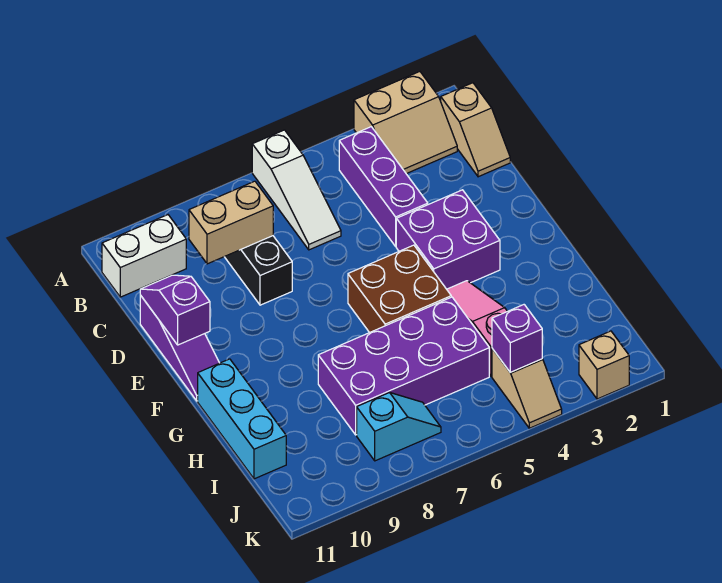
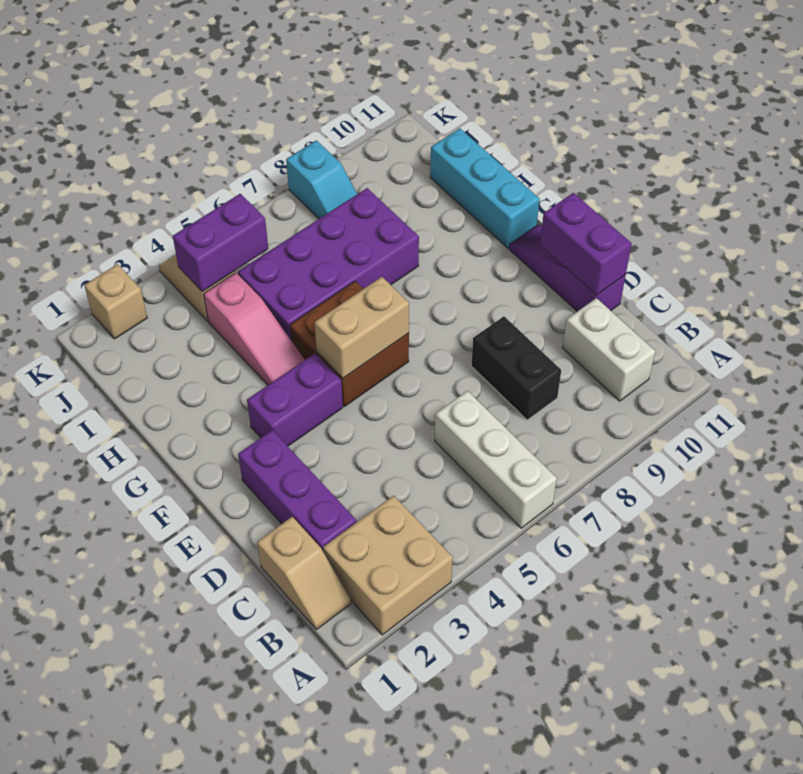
tan 2x2 slope [354,72,457,174] -> tan 2x2 brick [323,495,453,635]
white 1x3 slope [252,130,341,250] -> white 1x3 brick [435,391,557,528]
tan 1x2 slope [441,83,510,177] -> tan 1x2 slope turned to [257,517,351,630]
purple 1x3 brick [339,127,428,246] -> purple 1x3 brick moved to [238,430,357,551]
white 1x2 brick [102,215,186,297] -> white 1x2 brick turned to [563,298,655,401]
tan 1x2 brick [189,181,273,264] -> tan 1x2 brick moved to [314,277,409,378]
purple 1x2 slope [140,275,210,345] -> purple 1x2 brick [540,193,632,295]
purple 2x2 brick [396,190,500,289] -> purple 1x2 brick [247,354,343,446]
purple 1x1 brick [492,305,542,372] -> purple 1x2 brick [173,194,268,292]
cyan 1x2 slope [357,392,441,461] -> cyan 1x2 slope turned to [286,140,357,219]

